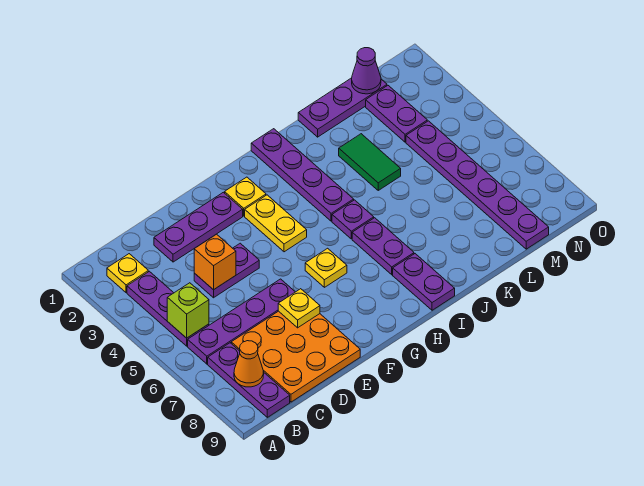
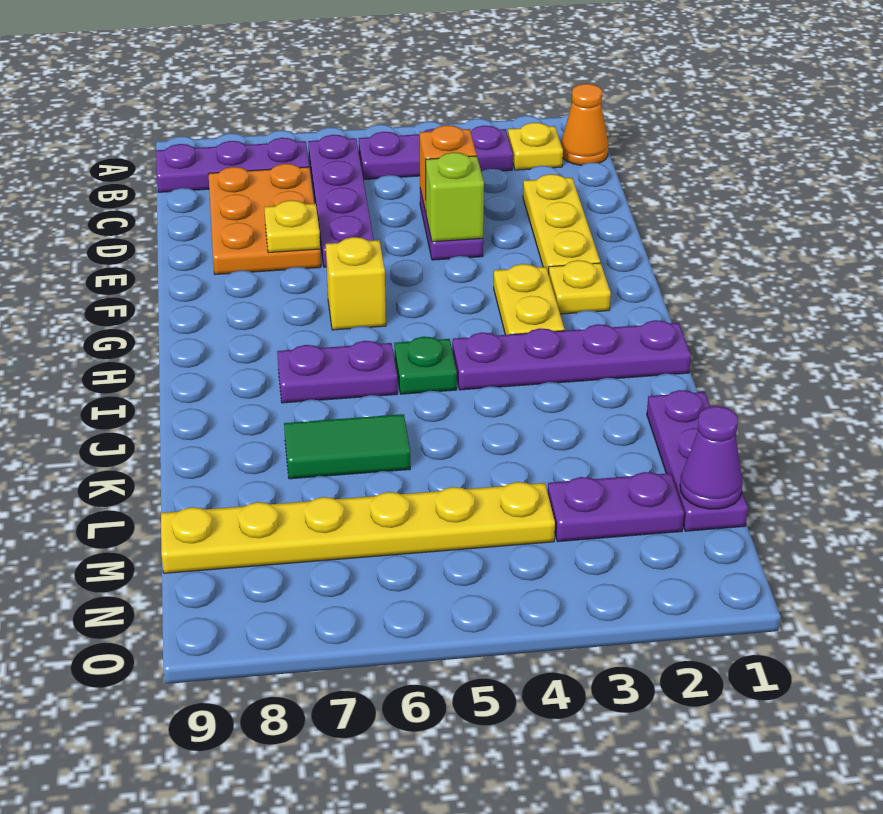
lime 1x1 brick [167,283,209,338] -> lime 1x1 brick moved to [426,152,484,242]
orange 1x1 cone [234,341,264,387] -> orange 1x1 cone moved to [561,84,608,165]
orange 3x3 plate [231,311,360,402] -> orange 2x3 plate [209,164,321,274]
purple 1x3 plate [154,192,243,262] -> yellow 1x3 plate [523,174,600,274]
yellow 1x2 plate [245,195,307,252] -> yellow 1x2 plate turned to [494,264,564,335]
yellow 1x1 plate [305,248,347,287] -> yellow 1x1 brick [326,237,386,330]
purple 1x1 plate [332,200,374,239] -> green 1x1 plate [394,337,457,394]
purple 1x2 plate [393,254,455,310] -> none
green 1x2 tile [339,134,401,190] -> green 1x2 tile moved to [284,414,410,479]
purple 1x6 plate [406,121,549,249] -> yellow 1x6 plate [161,482,555,573]

